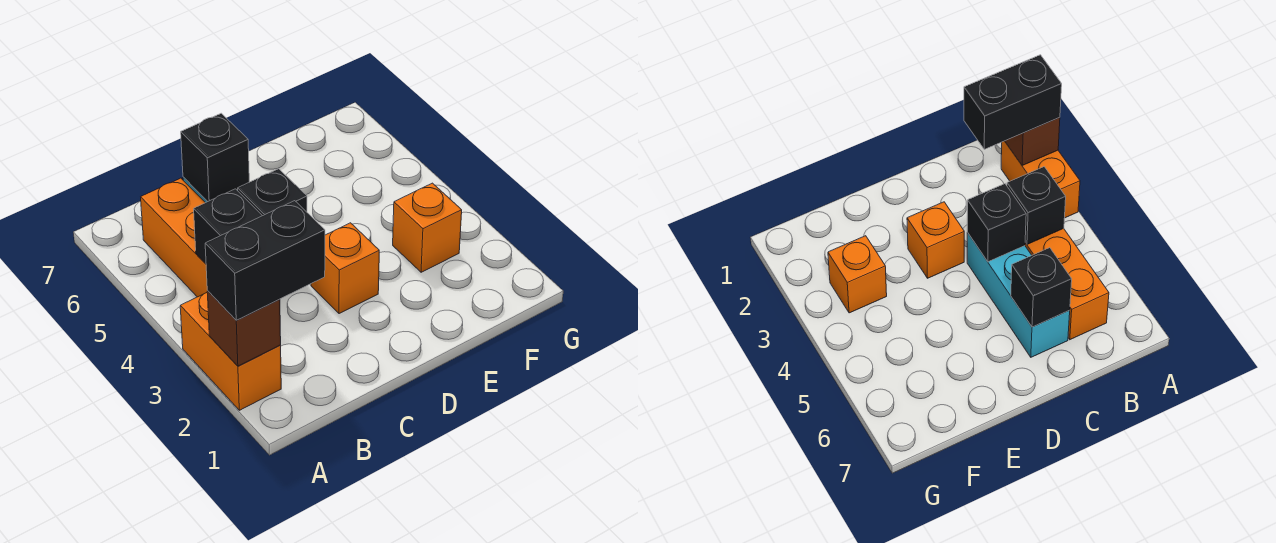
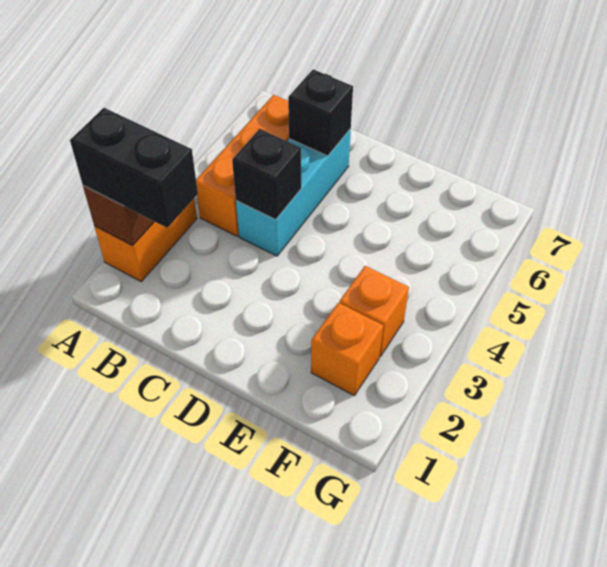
black 1x1 brick [194,189,262,264] -> none
orange 1x1 brick [311,223,379,314] -> orange 1x1 brick moved to [311,303,383,396]

